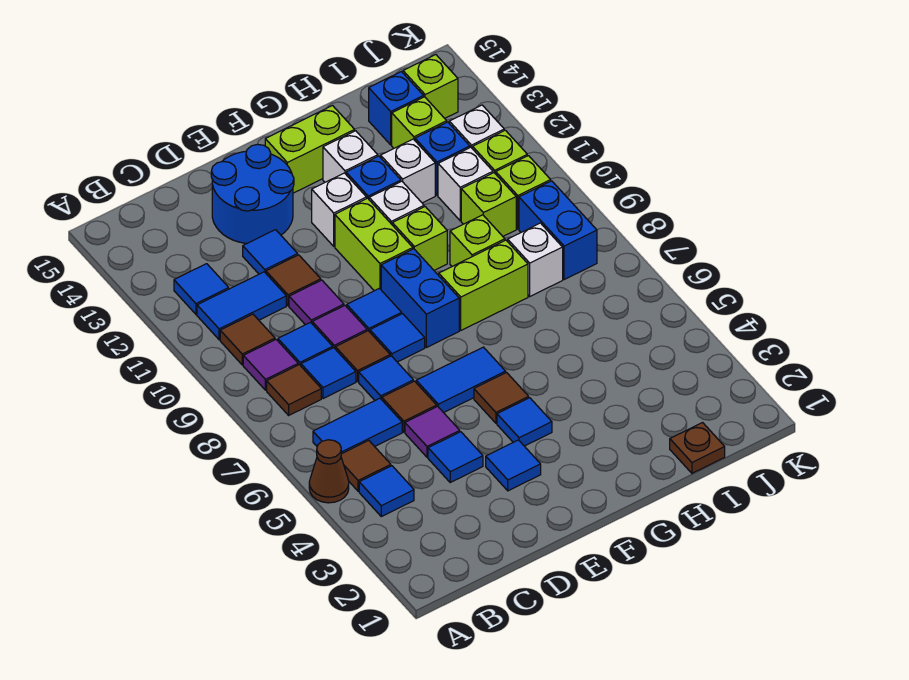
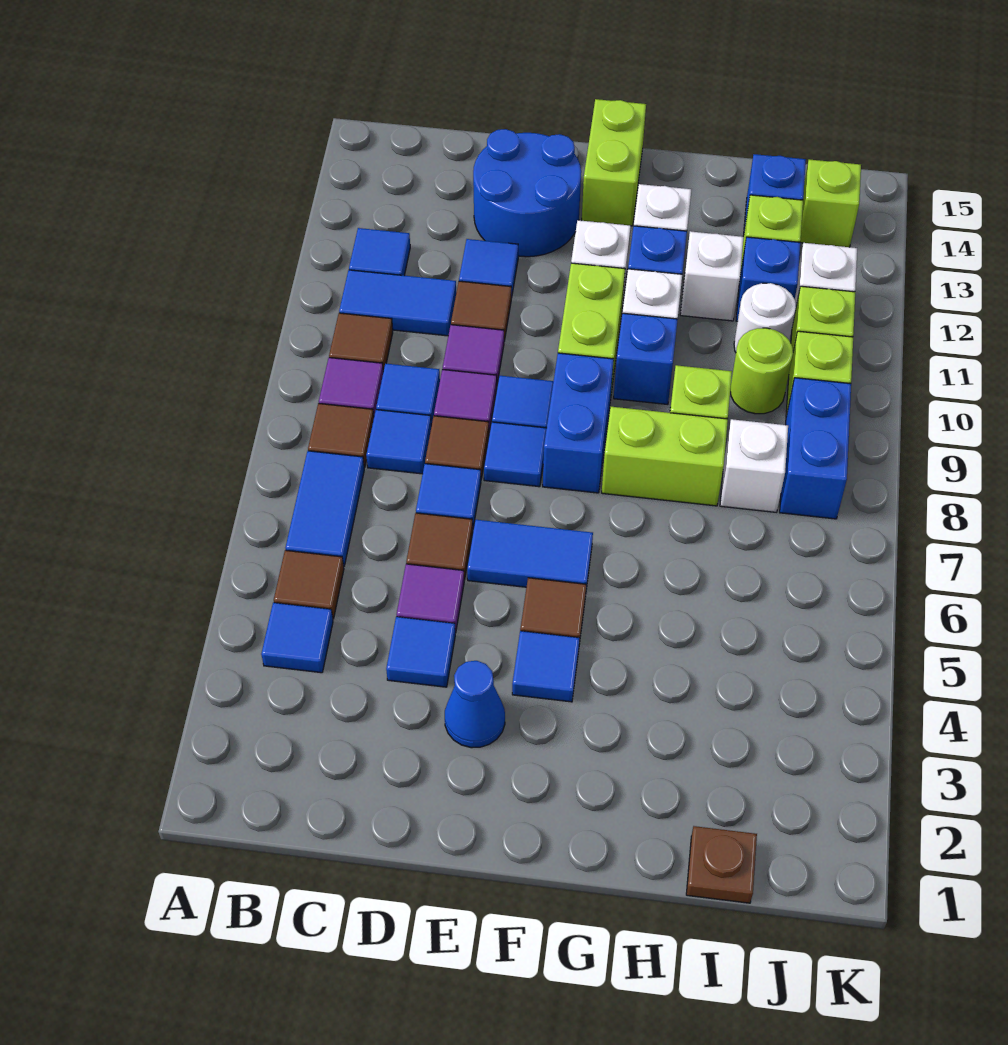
brown 1x1 cone [309,440,349,503] -> none
blue 1x2 tile [313,398,402,454] -> blue 1x2 tile turned to [285,451,364,566]
blue 1x1 tile [486,440,541,491] -> blue 1x1 cone [445,661,505,748]
lime 1x2 brick [265,106,355,193] -> lime 1x2 brick turned to [582,99,646,226]
lime 1x1 brick [392,207,447,270] -> blue 1x1 brick [614,313,678,404]
lime 1x1 brick [461,173,516,236] -> lime 1x1 round brick [730,328,793,414]
white 1x1 brick [438,147,493,221] -> white 1x1 round brick [734,283,796,352]

